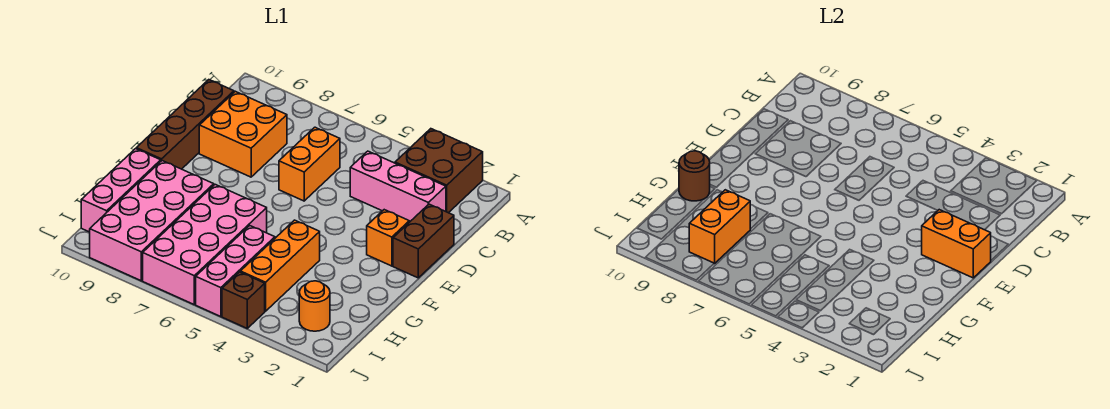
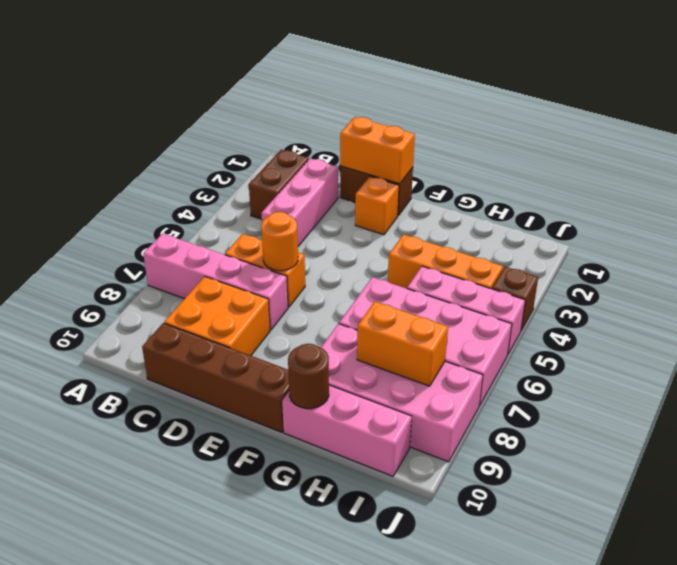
brown 2x2 brick [395,129,483,213] -> brown 1x2 brick [249,150,309,219]
none -> pink 1x4 brick [143,234,288,330]
orange 1x2 brick [922,210,991,278] -> orange 1x2 brick turned to [340,117,415,184]
orange 1x1 round brick [299,281,330,331] -> orange 1x1 round brick moved to [261,212,298,271]

